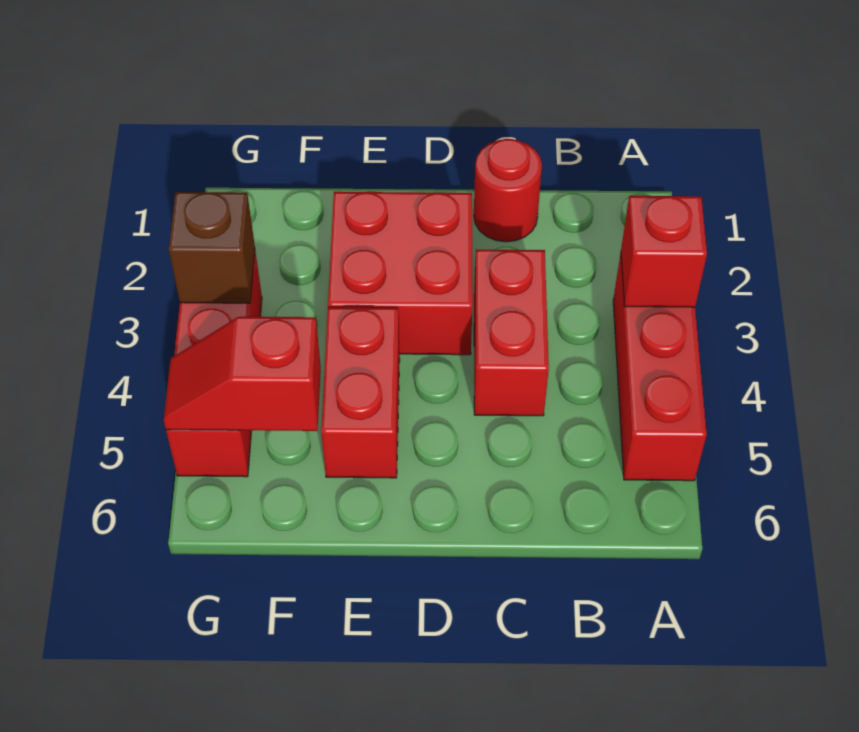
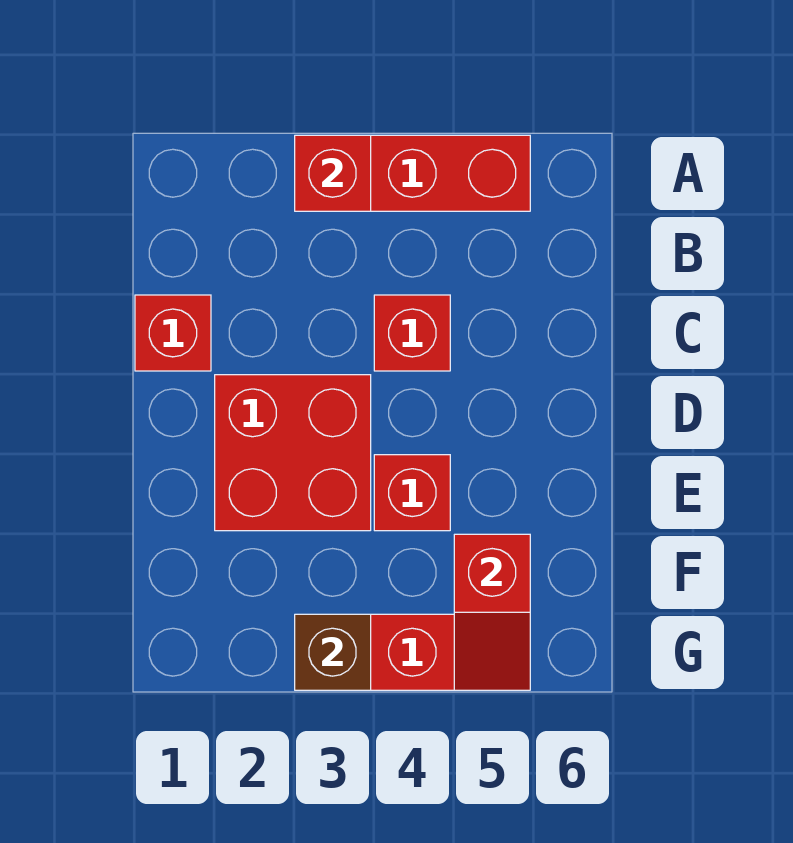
red 1x1 round brick [474,139,542,242] -> red 1x1 brick [135,295,211,371]
red 1x2 brick [474,249,549,416] -> red 1x1 brick [374,295,450,371]
red 1x2 brick [321,307,400,478] -> red 1x1 brick [374,455,450,531]

